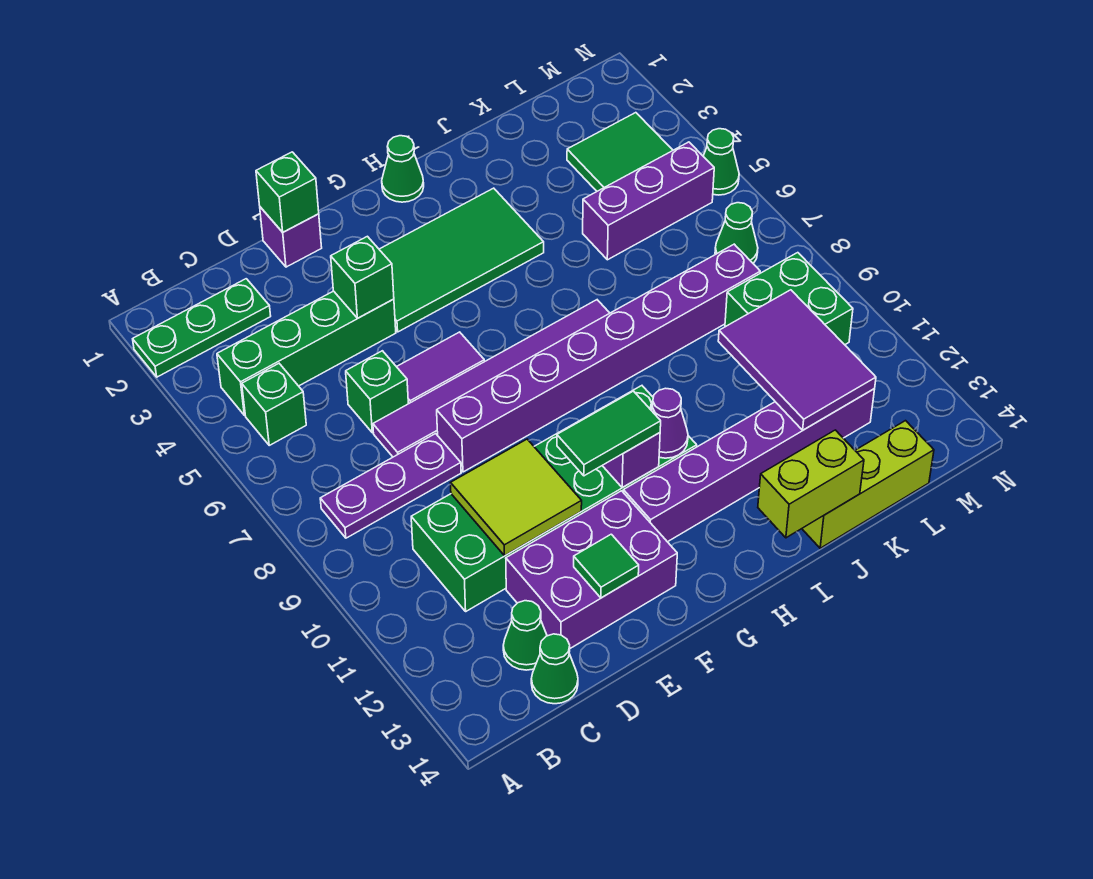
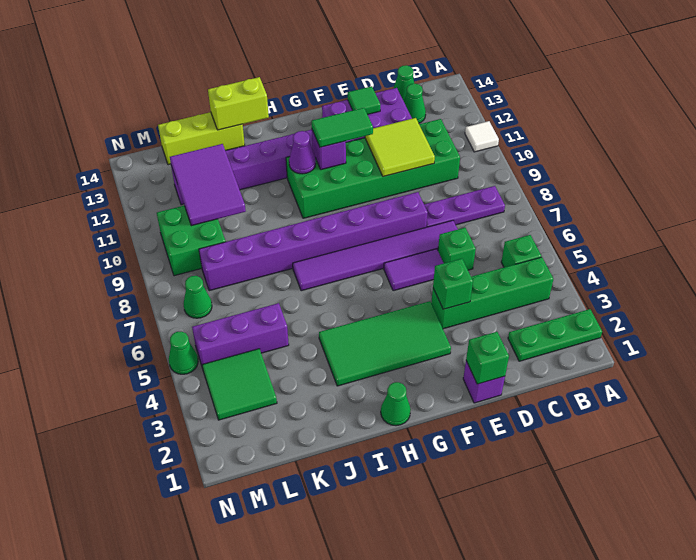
none -> white 1x1 tile [465,121,499,152]

